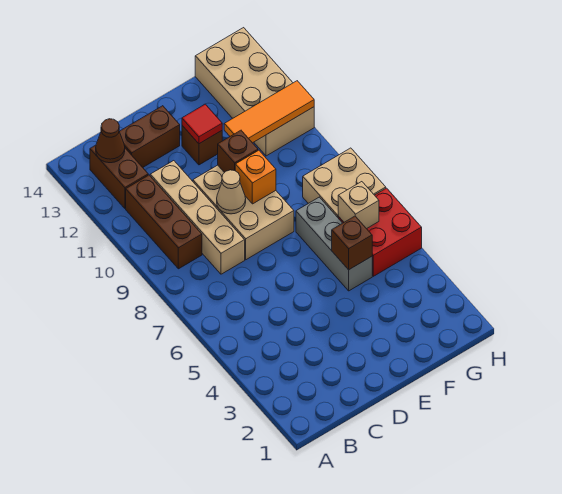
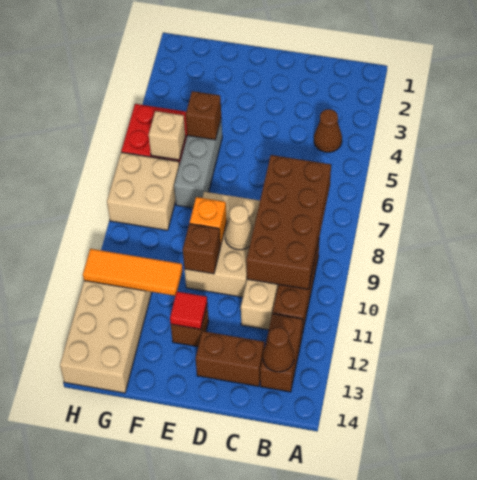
none -> brown 1x1 cone [314,109,342,152]
none -> brown 2x4 brick [246,155,331,289]

